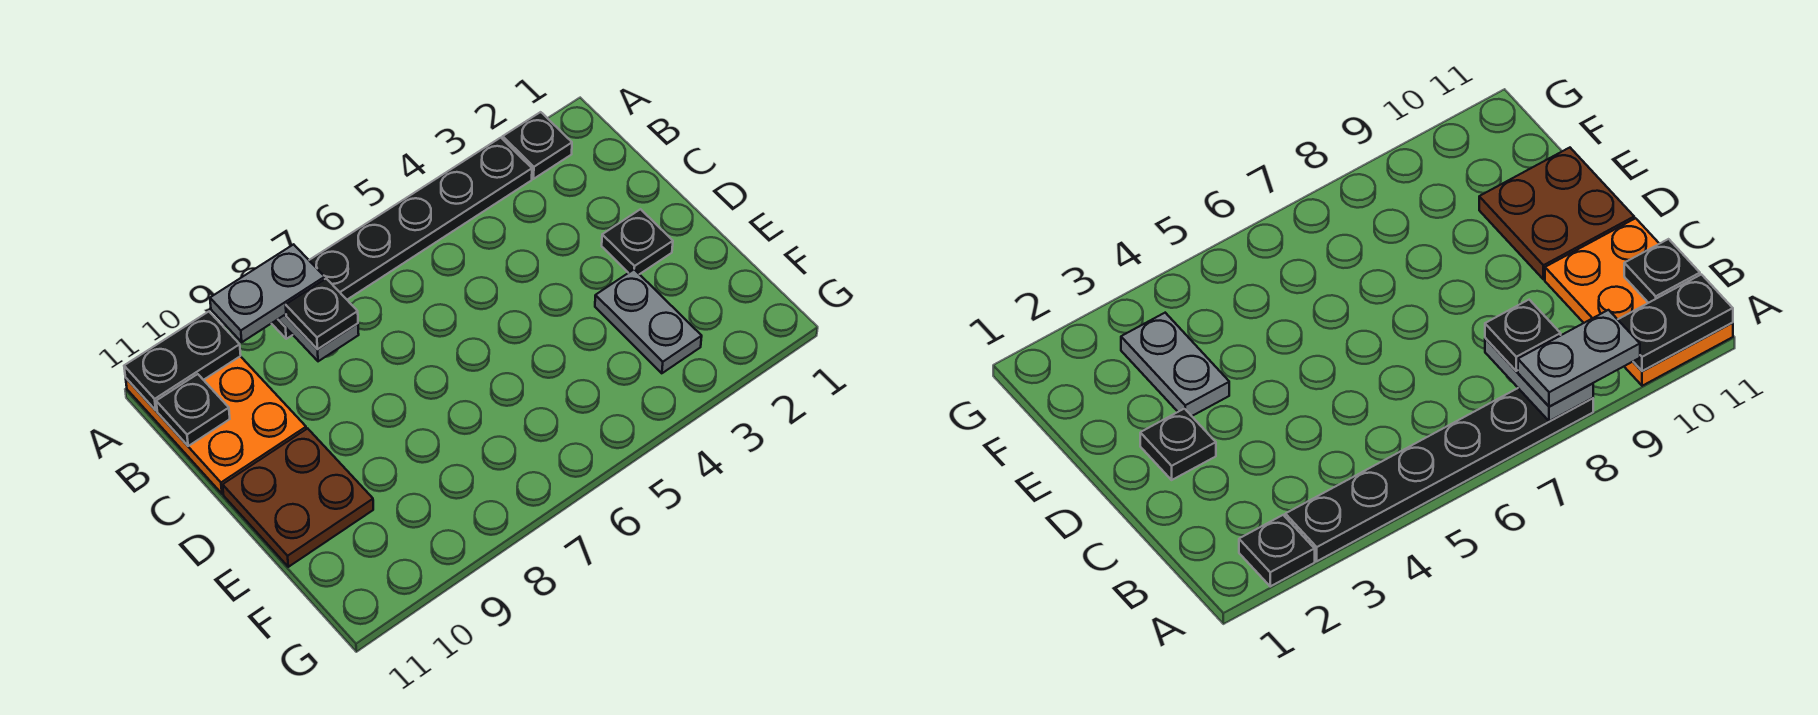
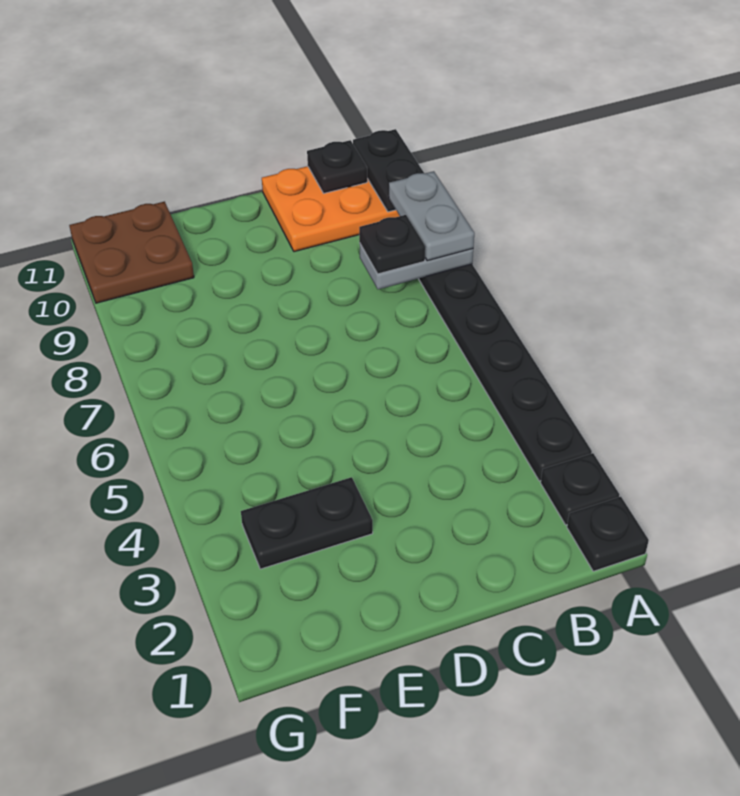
black 1x1 plate [602,209,673,274] -> black 1x1 plate moved to [567,497,649,571]
brown 2x2 plate [223,428,373,567] -> brown 2x2 plate moved to [69,202,194,303]
grey 1x2 plate [595,269,702,373] -> black 1x2 plate [241,477,373,569]

